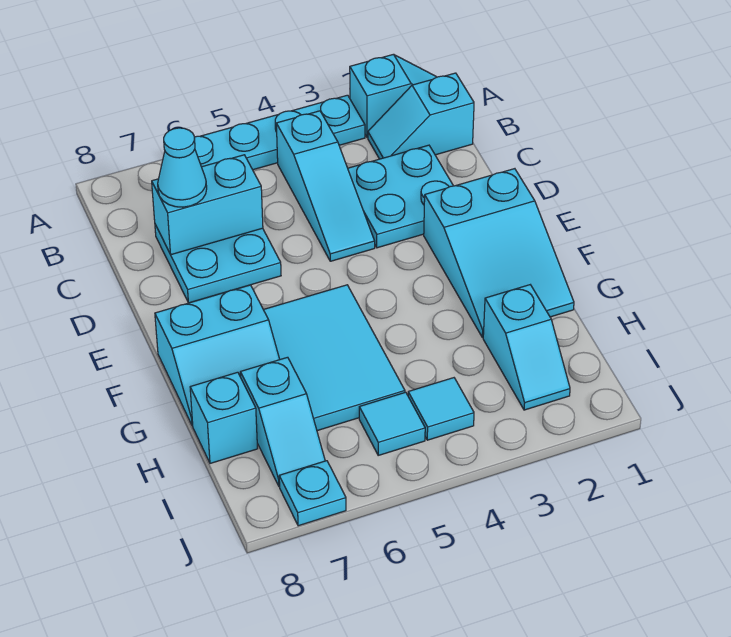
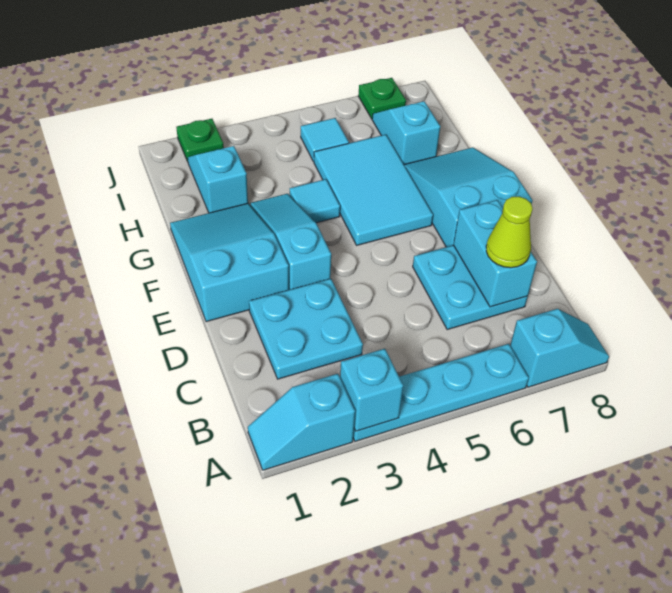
cyan 1x2 slope [368,73,474,159] -> cyan 1x2 slope moved to [510,309,609,387]
cyan 1x3 slope [276,111,375,261] -> cyan 1x3 slope moved to [250,194,331,290]
cyan 1x2 brick [152,155,263,255] -> cyan 1x2 brick turned to [453,200,537,307]
cyan 1x1 cone [158,128,207,207] -> lime 1x1 cone [486,196,533,268]
cyan 2x2 slope [155,285,280,426] -> cyan 2x3 slope [404,147,533,247]
cyan 1x1 brick [190,372,258,463] -> cyan 1x1 brick moved to [340,349,403,431]
cyan 1x1 tile [408,378,474,440] -> cyan 1x1 tile moved to [290,179,340,223]
none -> green 1x1 plate [176,119,224,161]
cyan 1x1 plate [279,461,346,526] -> green 1x1 plate [358,78,406,119]

